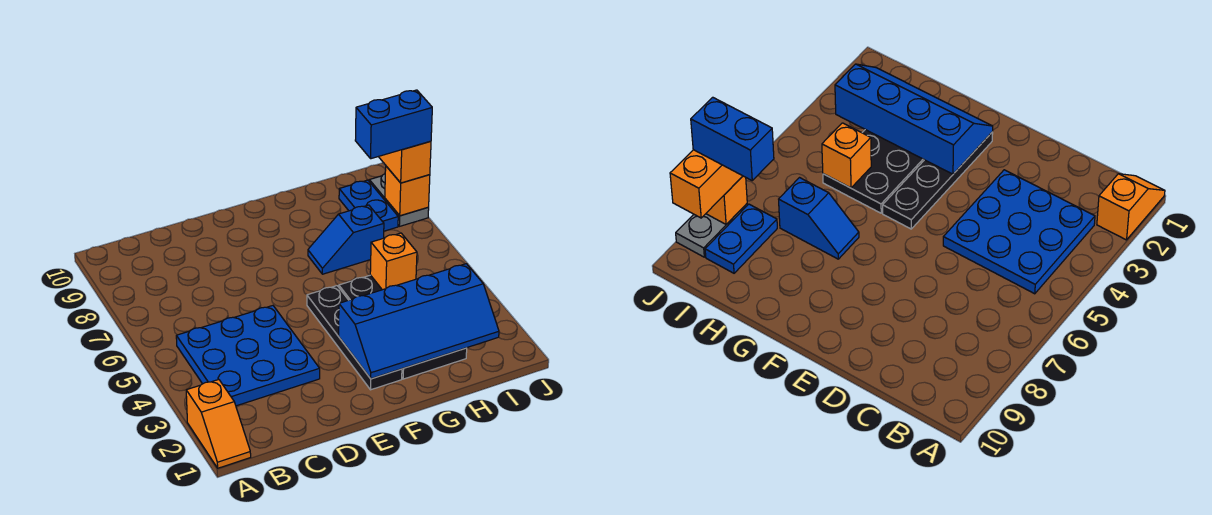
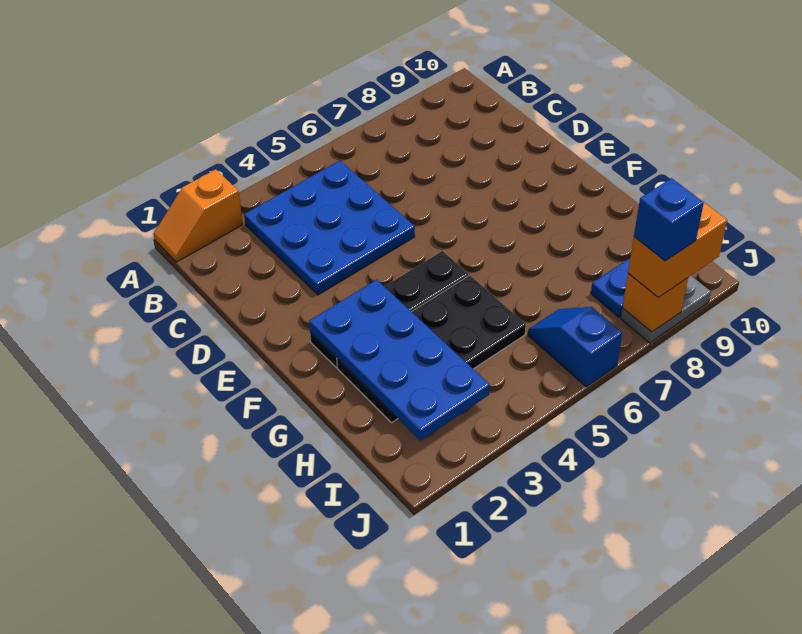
blue 2x4 slope [339,264,499,379] -> blue 2x4 plate [309,280,490,441]
blue 1x2 slope [308,205,384,274] -> blue 1x2 slope moved to [528,307,622,387]
orange 1x1 brick [370,233,417,290] -> none
blue 1x2 brick [355,90,432,159] -> blue 1x1 brick [634,178,704,261]

